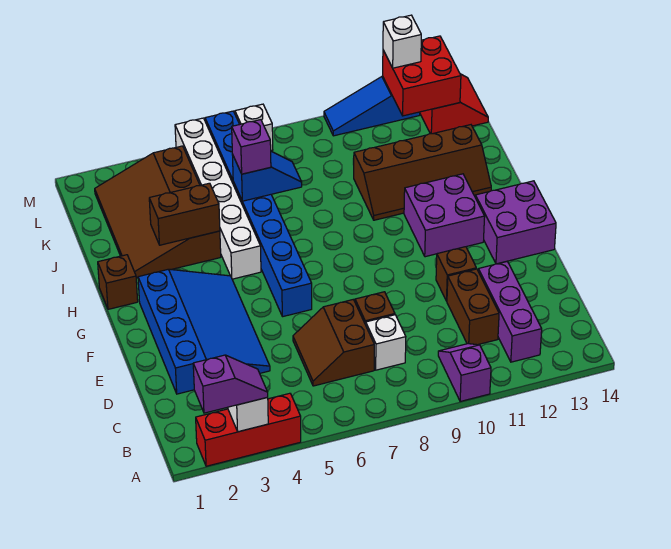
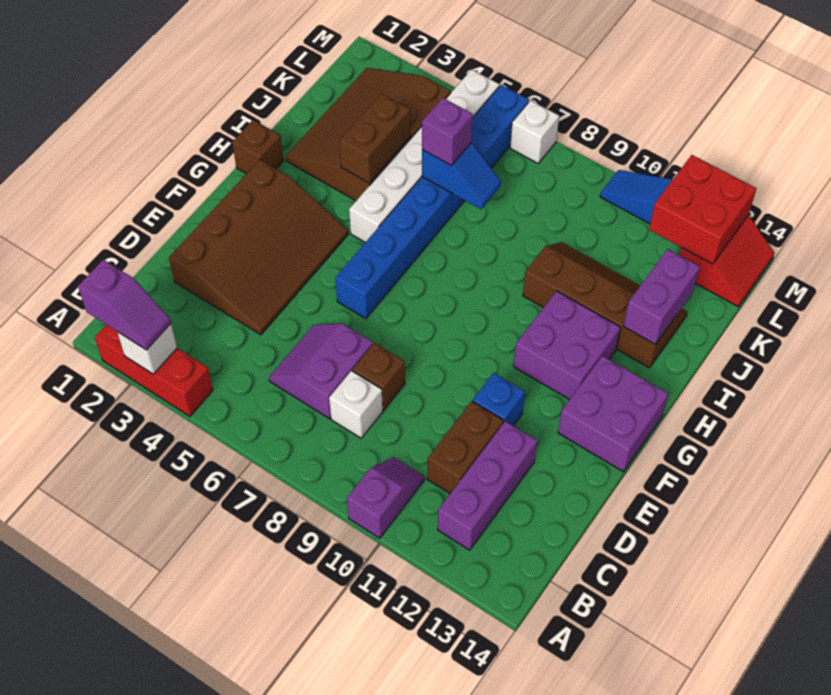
brown 2x2 slope [293,300,374,386] -> purple 2x2 slope [269,323,373,419]
blue 3x4 slope [138,269,270,394] -> brown 3x4 slope [169,160,348,335]
brown 1x1 brick [436,247,476,301] -> blue 1x1 brick [473,373,525,426]
brown 1x2 brick [149,183,220,245] -> brown 1x2 brick turned to [339,94,410,183]
brown 2x4 slope [353,125,491,220] -> brown 2x4 slope turned to [523,242,688,368]
none -> purple 1x2 brick [623,249,700,344]
white 1x1 brick [383,15,421,68] -> none

